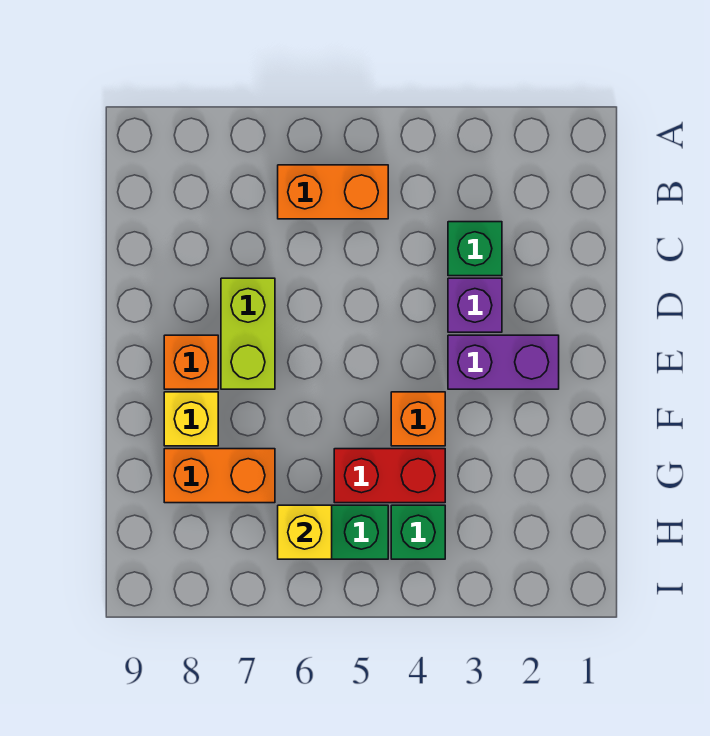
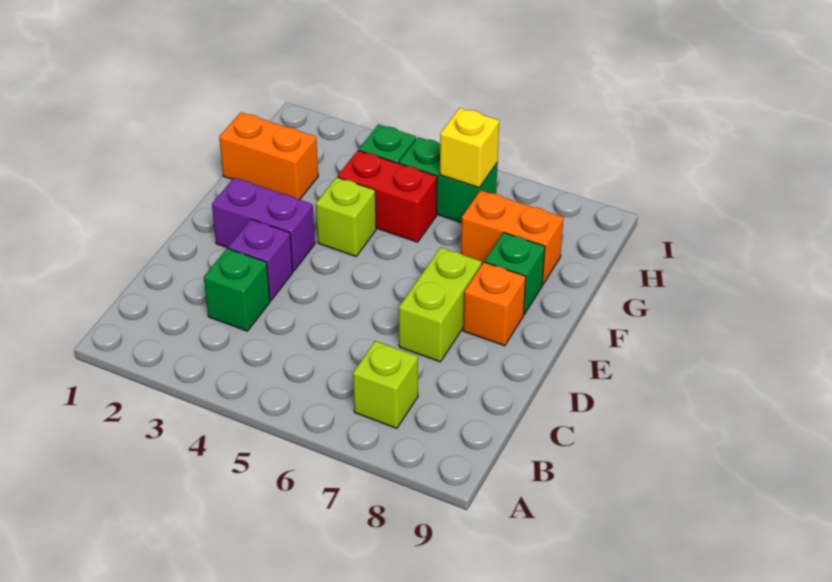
orange 1x2 brick [278,165,388,219] -> orange 1x2 brick moved to [219,112,318,200]
none -> lime 1x1 brick [353,341,418,428]
orange 1x1 brick [391,392,445,446] -> lime 1x1 brick [316,177,376,256]
yellow 1x1 brick [164,392,218,446] -> green 1x1 brick [485,233,545,315]

